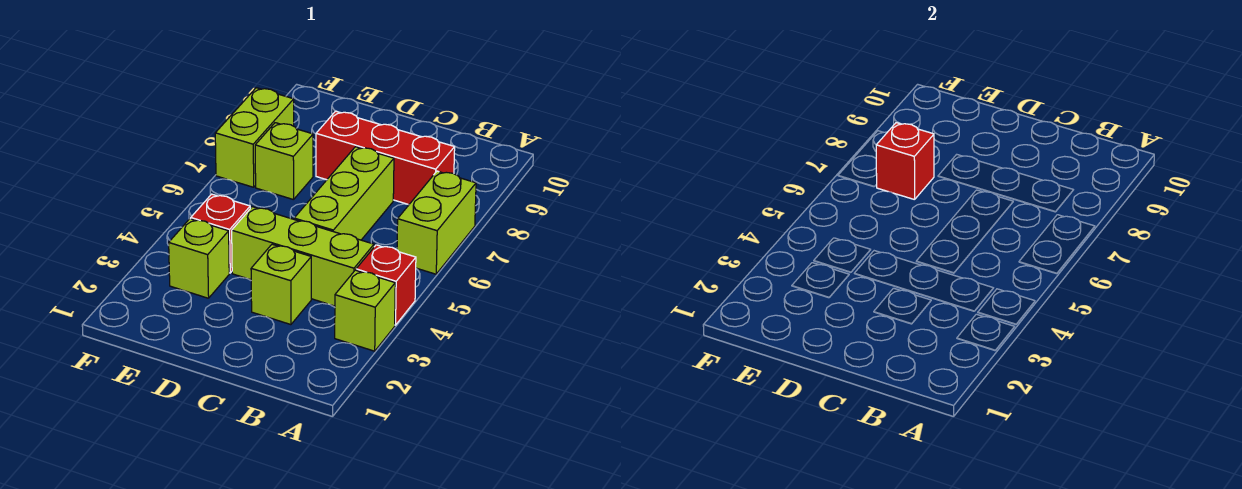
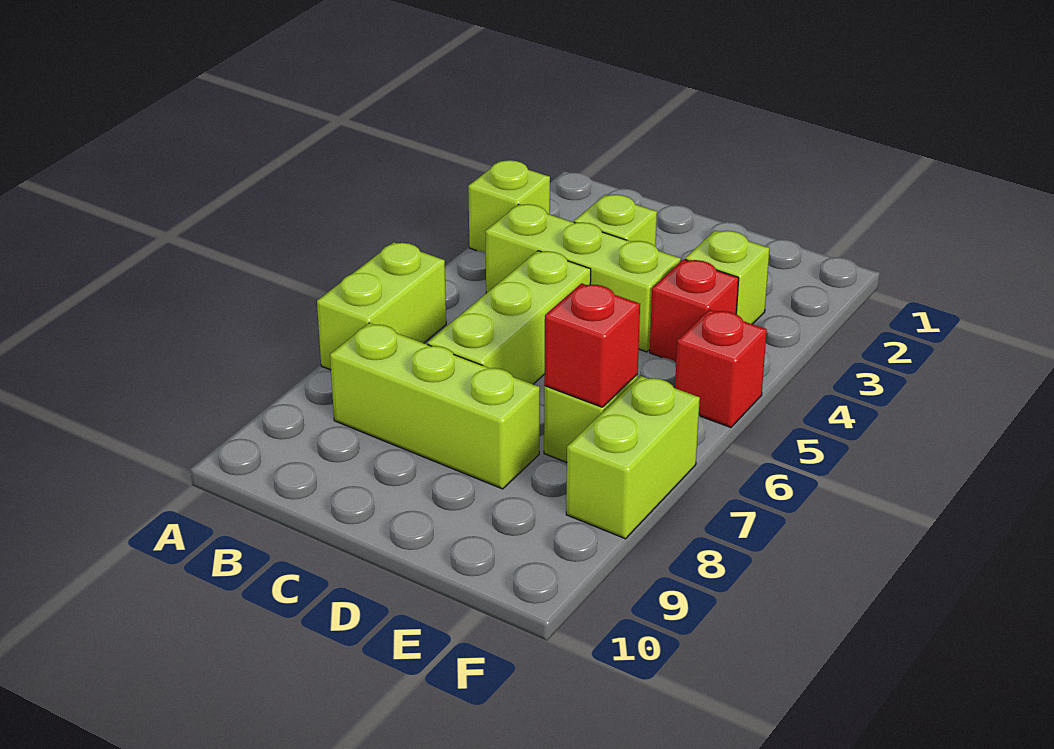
red 1x1 brick [356,245,416,325] -> red 1x1 brick moved to [675,310,767,427]
red 1x3 brick [316,111,455,205] -> lime 1x3 brick [330,323,540,489]

